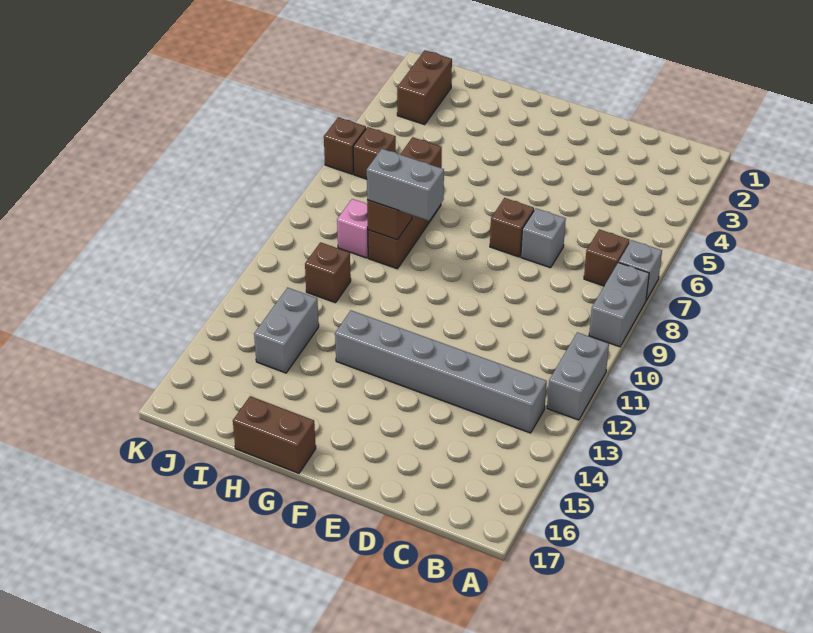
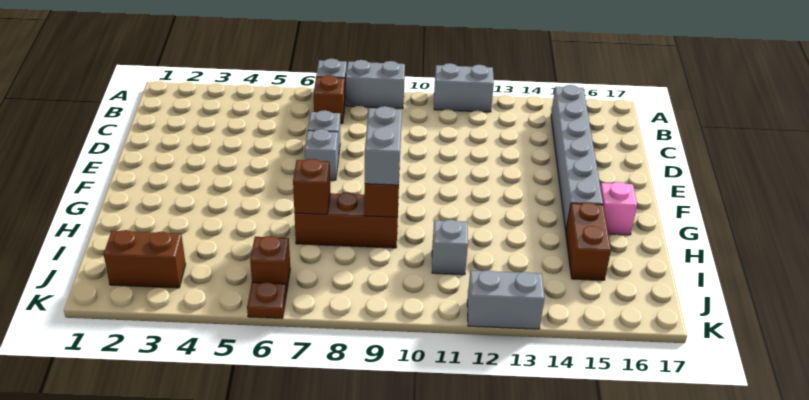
grey 1x6 brick [335,310,547,433] -> grey 1x6 brick moved to [551,85,603,231]
brown 1x1 brick [490,198,534,257] -> grey 1x1 brick [305,129,338,180]
brown 1x2 brick [233,396,316,473] -> brown 1x2 brick moved to [566,202,611,280]
pink 1x1 brick [337,199,368,258] -> pink 1x1 brick moved to [600,182,637,235]
brown 1x1 brick [305,242,351,303] -> grey 1x1 brick [432,220,468,275]
grey 1x2 brick [254,288,319,373] -> grey 1x2 brick moved to [467,270,544,329]
brown 1x1 brick [324,117,366,174] -> brown 1x1 plate [247,282,287,318]

